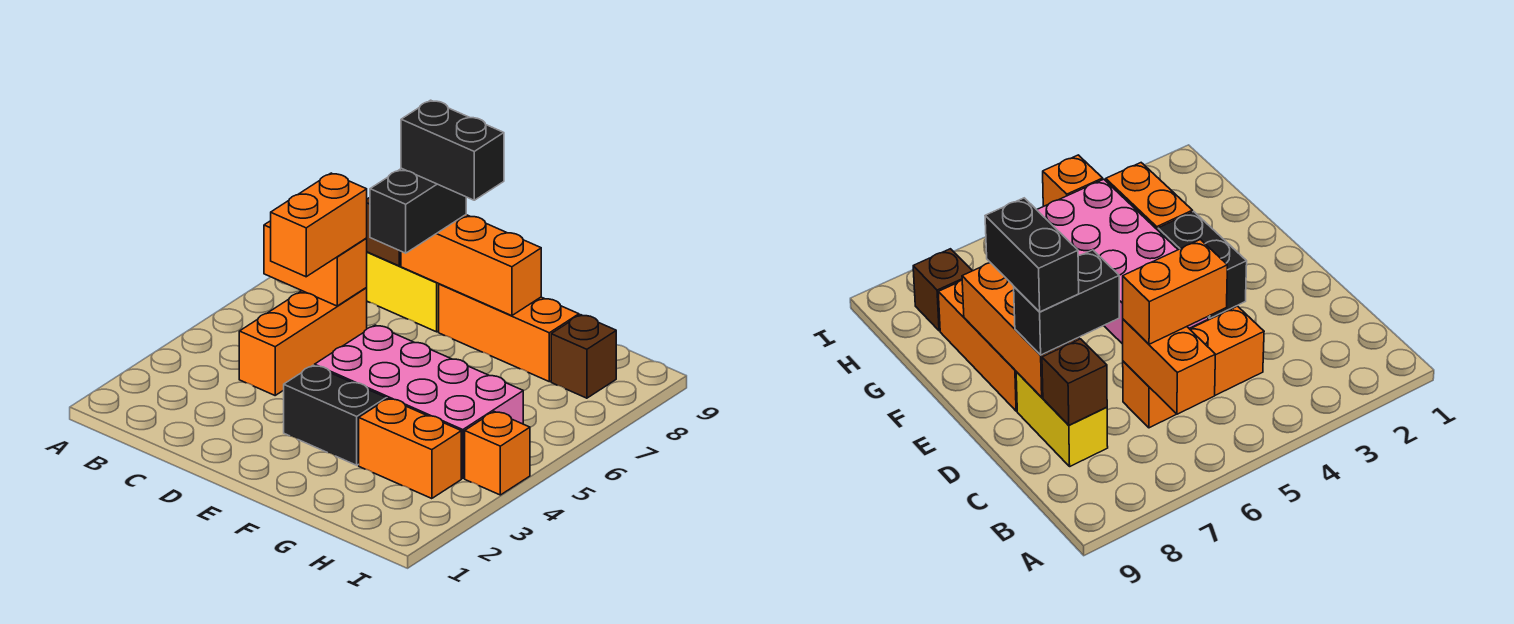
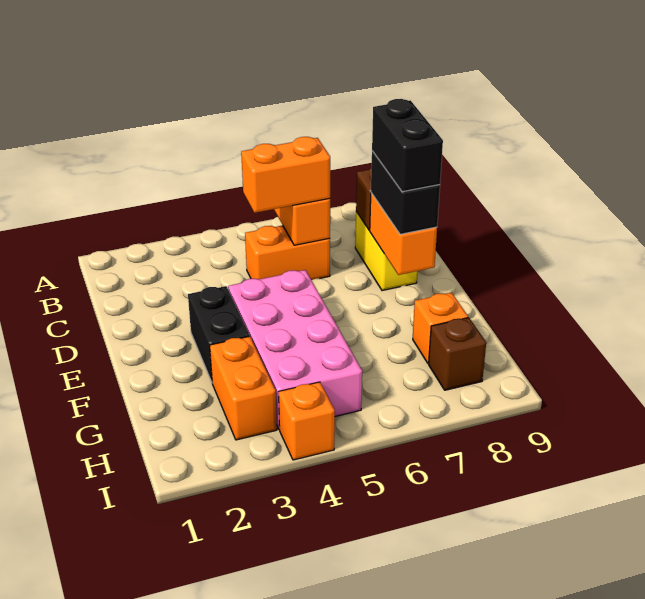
orange 1x3 brick [239,288,367,395] -> orange 1x2 brick [245,225,330,280]
black 1x2 brick [370,168,466,253] -> black 1x2 brick turned to [371,151,440,234]
orange 1x3 brick [401,215,541,316] -> orange 1x2 brick [370,193,437,275]
orange 1x3 brick [439,284,579,382] -> orange 1x1 brick [413,293,468,364]

